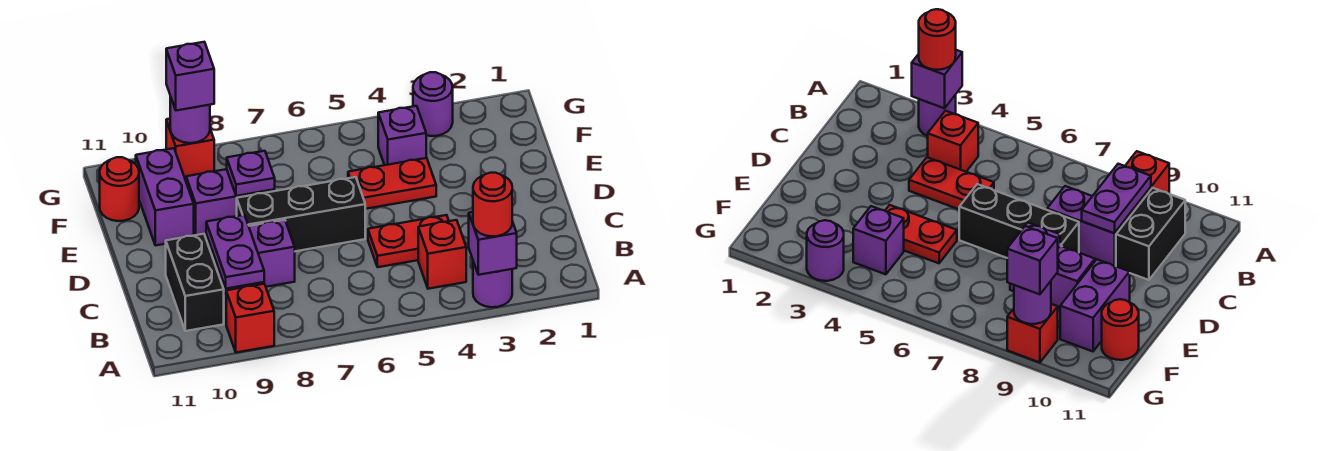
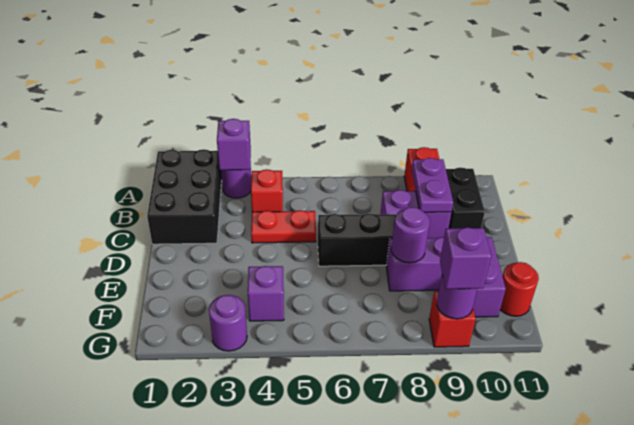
none -> black 2x3 brick [147,149,222,244]
red 1x1 round brick [473,173,512,236] -> none
red 1x2 plate [348,158,436,209] -> none
purple 1x1 plate [227,151,275,196] -> purple 1x1 round brick [391,207,430,263]

